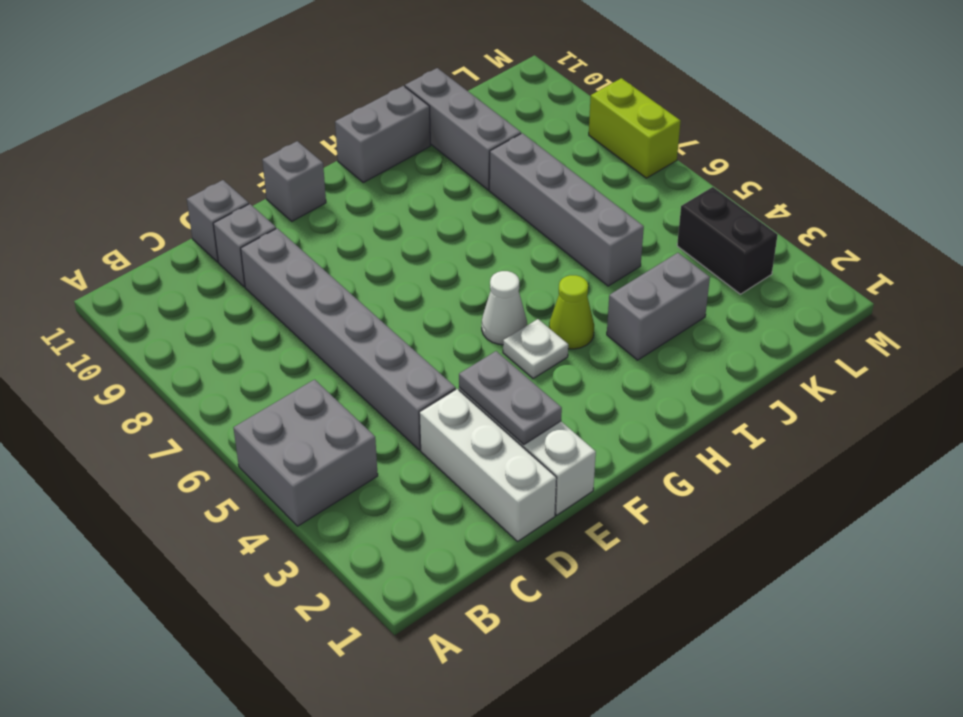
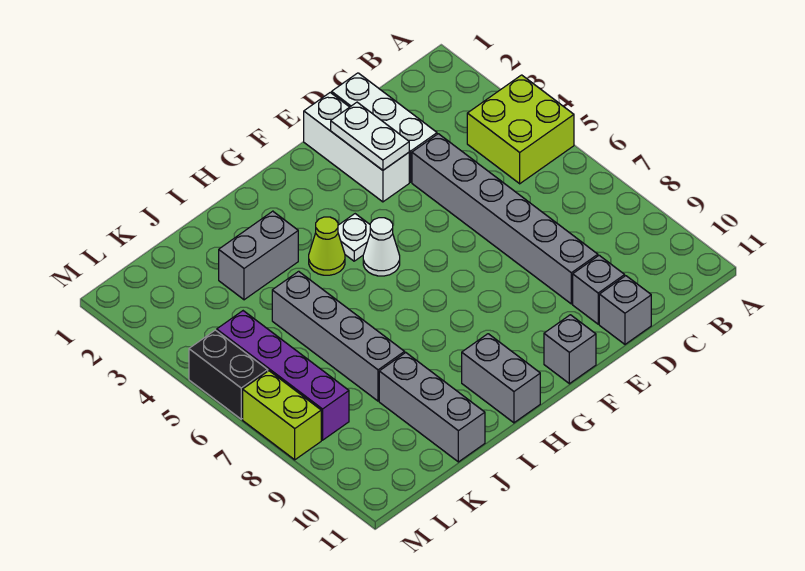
grey 2x2 brick [233,380,378,526] -> lime 2x2 brick [467,75,574,184]
grey 1x2 plate [459,351,562,444] -> white 1x2 plate [331,102,409,170]
grey 1x2 brick [335,86,430,182] -> grey 1x2 brick turned to [462,334,540,423]
black 1x2 brick [677,187,778,294] -> black 1x2 brick moved to [189,330,268,419]
none -> purple 1x4 brick [217,311,349,440]

